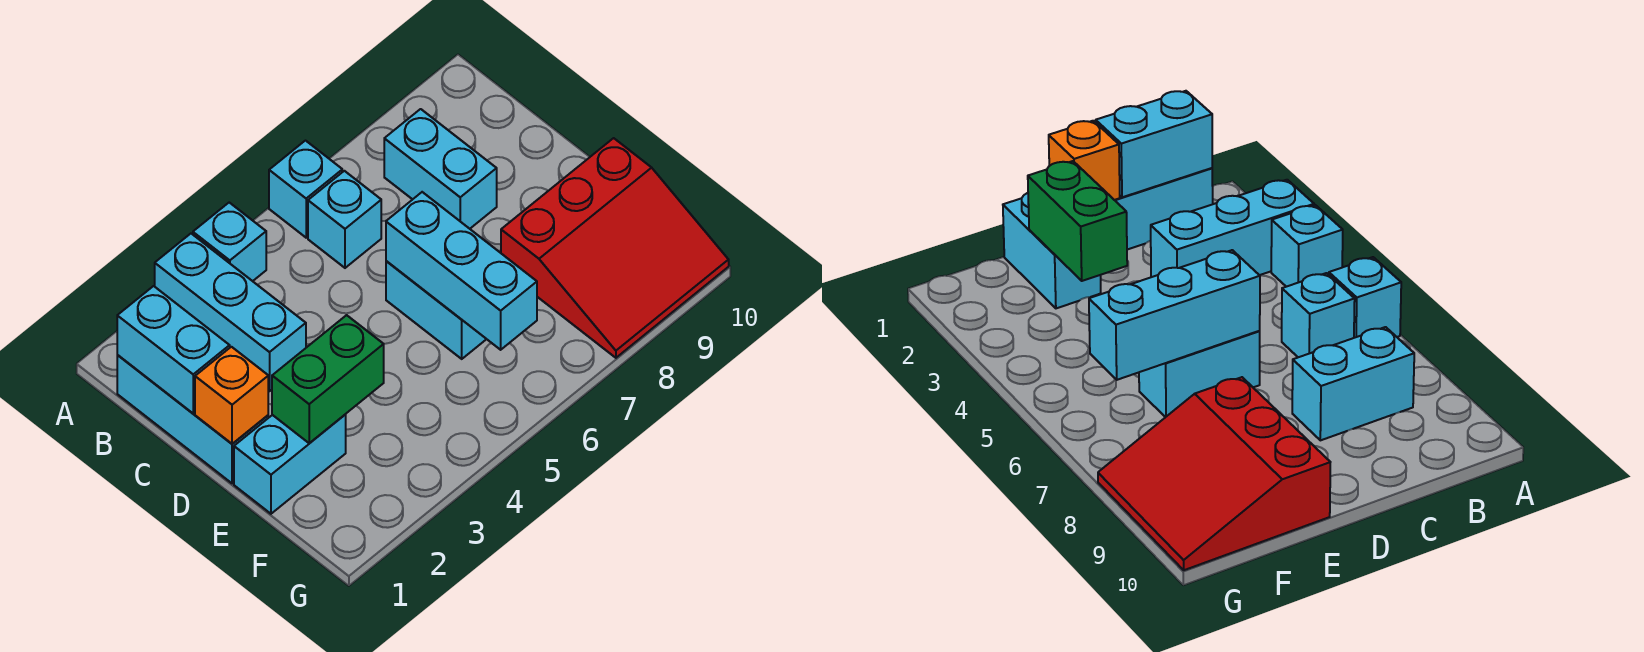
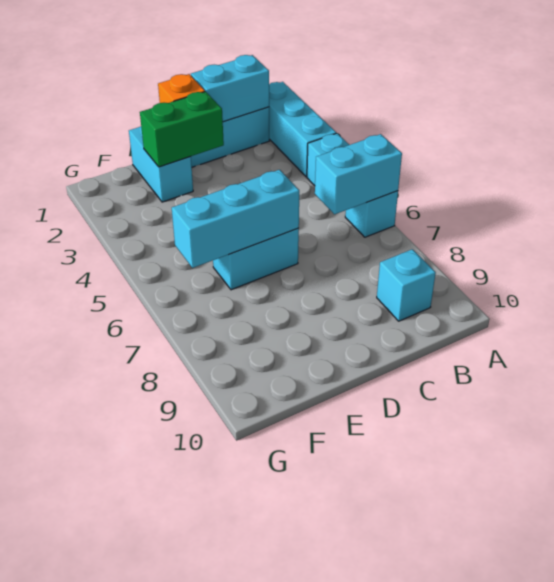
cyan 1x3 brick [155,234,306,391] -> cyan 1x3 brick turned to [269,82,336,177]
cyan 1x1 brick [308,171,381,268] -> cyan 1x1 brick moved to [377,249,436,321]
cyan 1x2 brick [384,109,497,229] -> cyan 1x2 brick moved to [315,134,402,214]
green 1x2 brick [272,315,384,443] -> green 1x2 brick turned to [140,92,224,167]
red 3x3 slope [501,138,729,358] -> none

